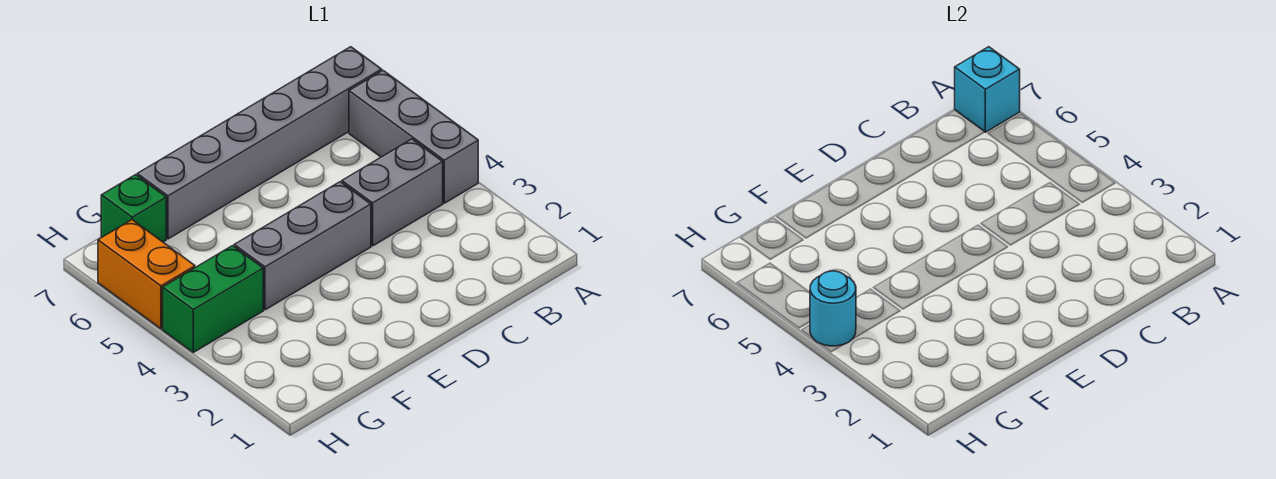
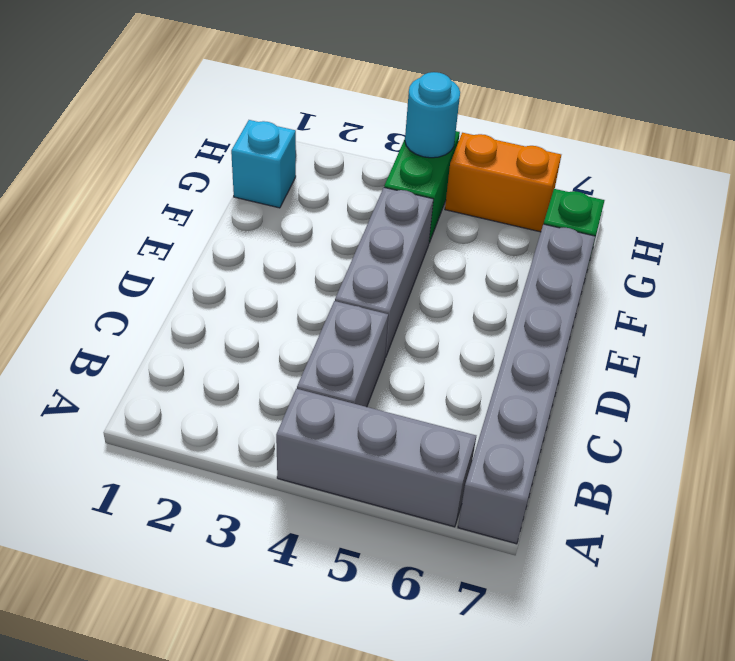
cyan 1x1 brick [955,47,1020,132] -> cyan 1x1 brick moved to [231,120,296,208]

